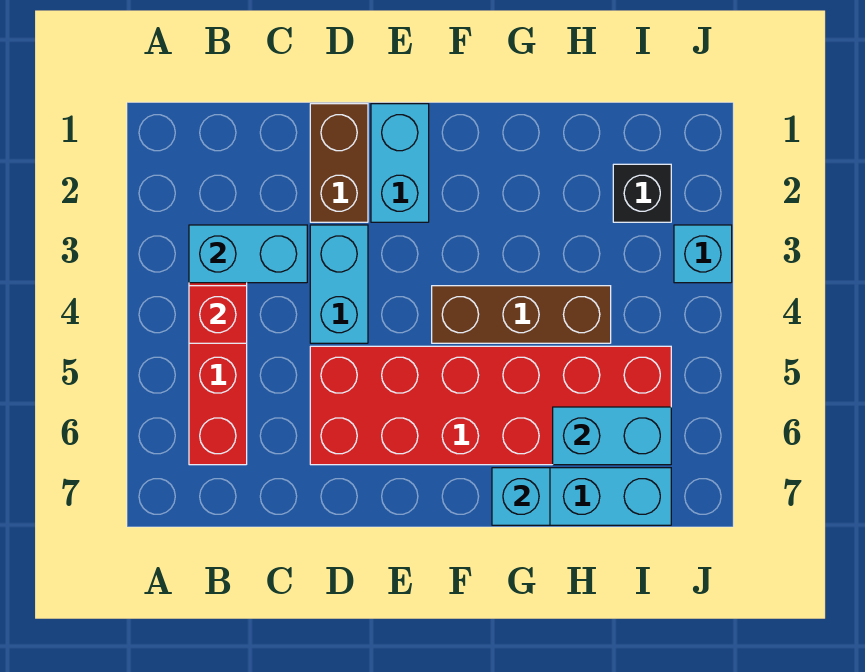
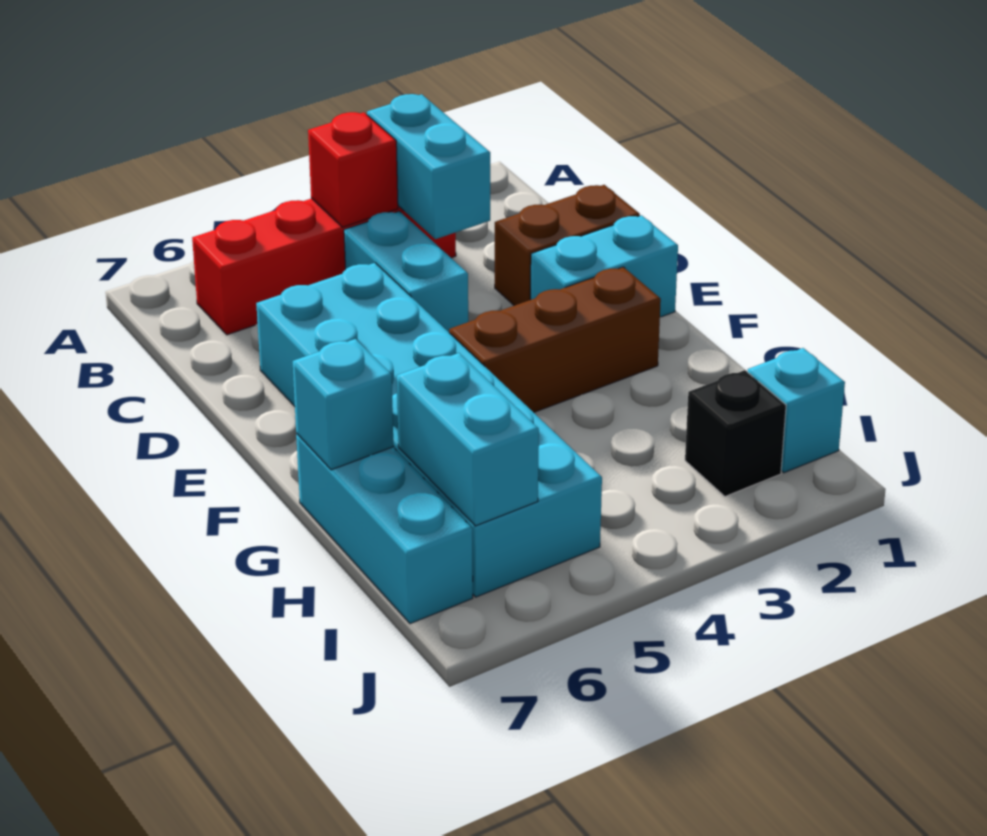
cyan 1x2 brick [310,225,368,343] -> cyan 1x2 brick turned to [344,211,468,332]
red 2x6 brick [310,346,671,465] -> cyan 2x6 brick [256,263,602,597]
brown 1x3 brick [432,286,611,343] -> brown 1x3 brick turned to [449,267,661,412]
cyan 1x1 brick [674,225,732,283] -> cyan 1x1 brick moved to [748,348,845,473]

